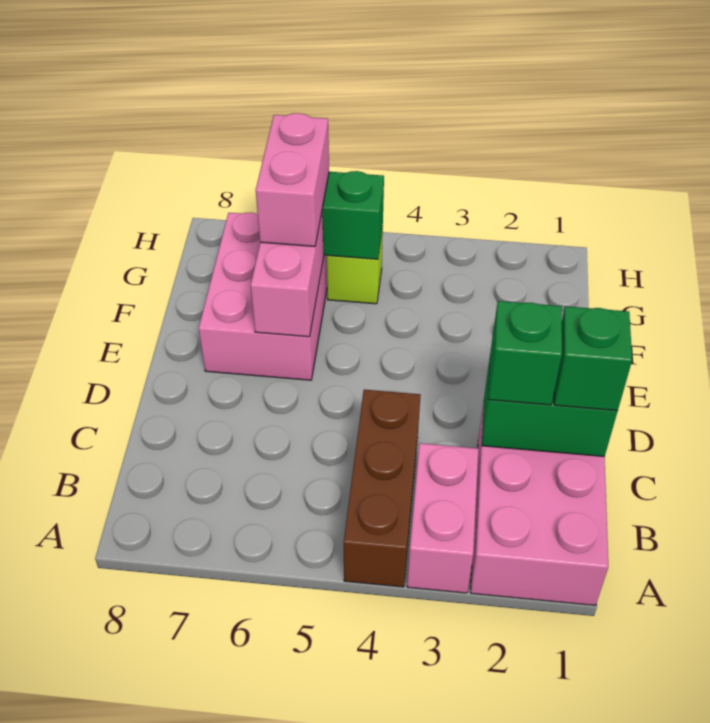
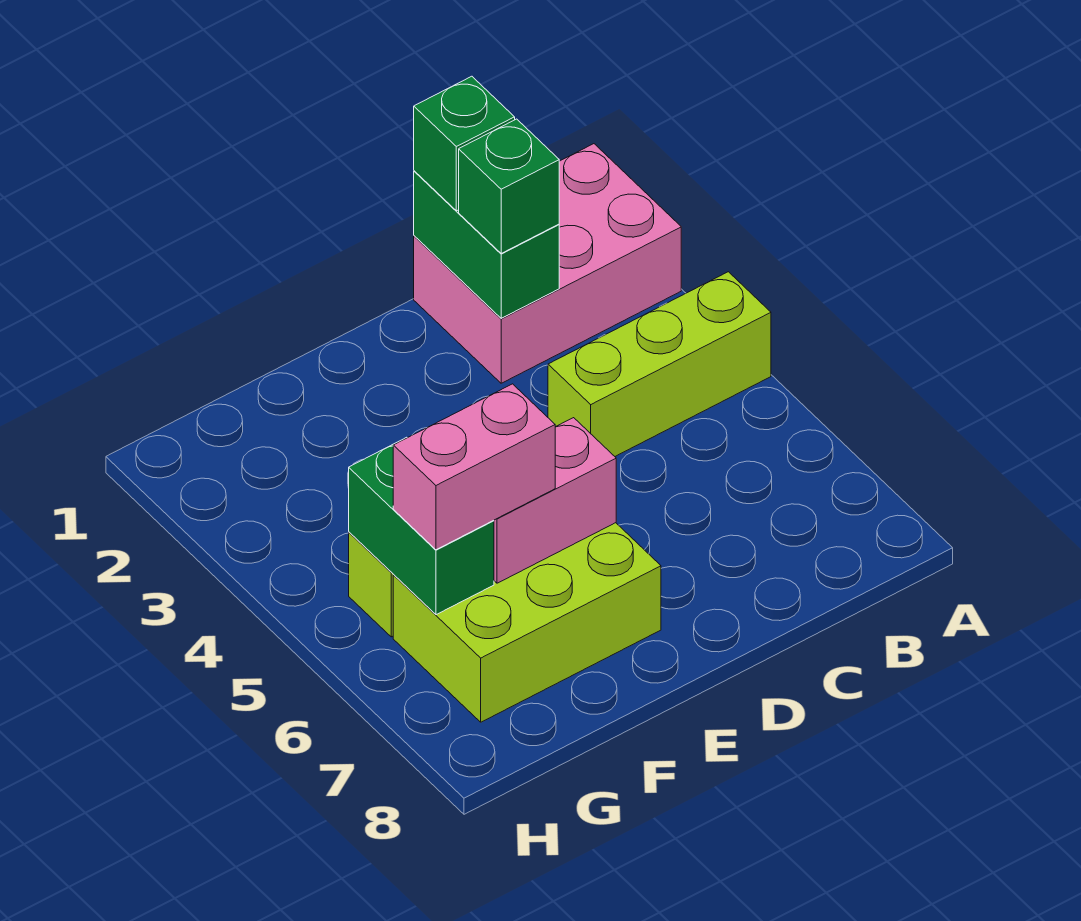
pink 1x2 brick [407,443,479,593] -> none
brown 1x3 brick [344,390,421,587] -> lime 1x3 brick [548,272,771,456]
pink 2x3 brick [199,212,327,380] -> lime 2x3 brick [393,523,661,722]

